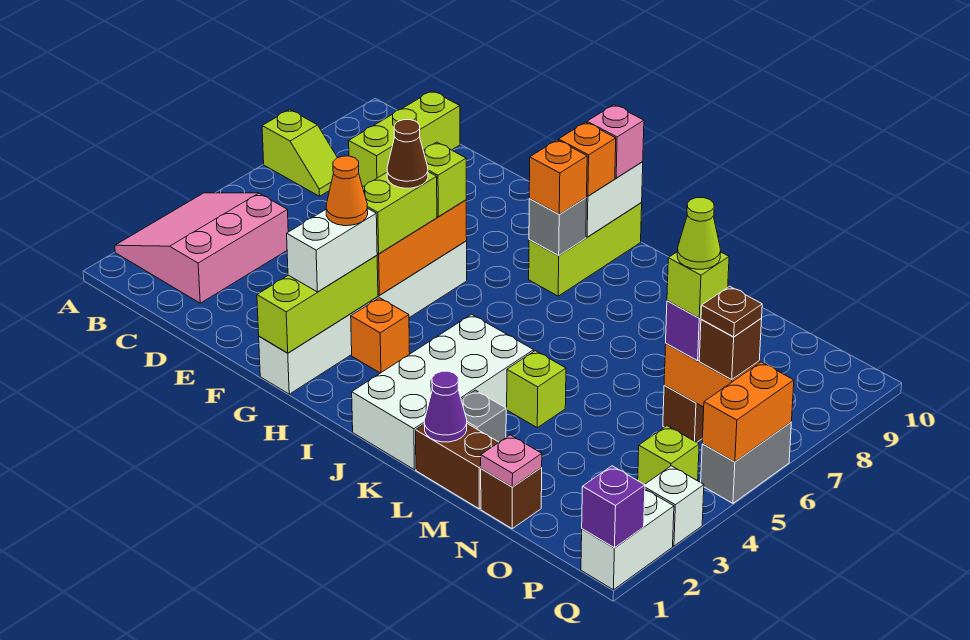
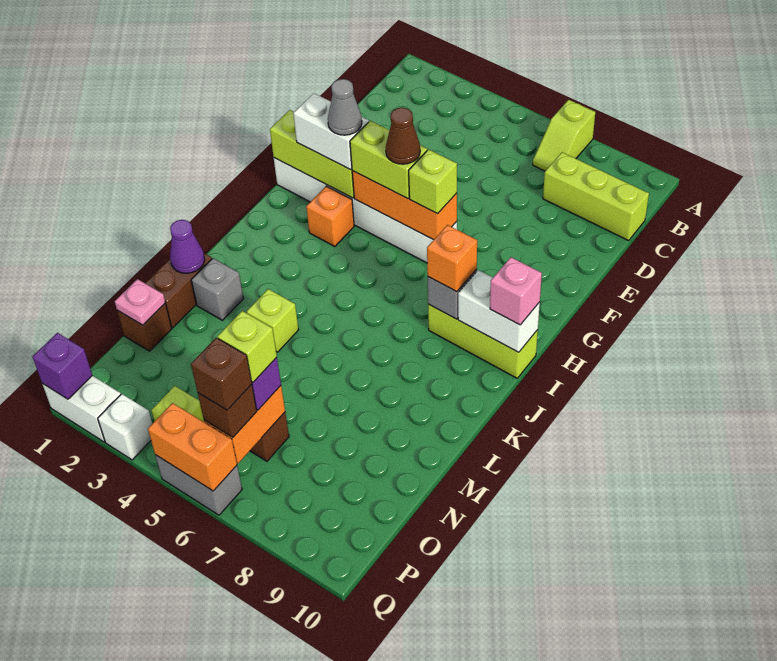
pink 3x3 slope [115,193,288,303] -> none
orange 1x1 cone [326,156,368,226] -> grey 1x1 cone [328,79,362,135]
orange 1x1 brick [559,122,616,196] -> none
white 2x4 brick [352,314,534,470] -> none
lime 1x1 cone [677,198,721,269] -> none
brown 1x1 plate [701,286,762,337] -> brown 1x1 brick [191,338,252,410]

